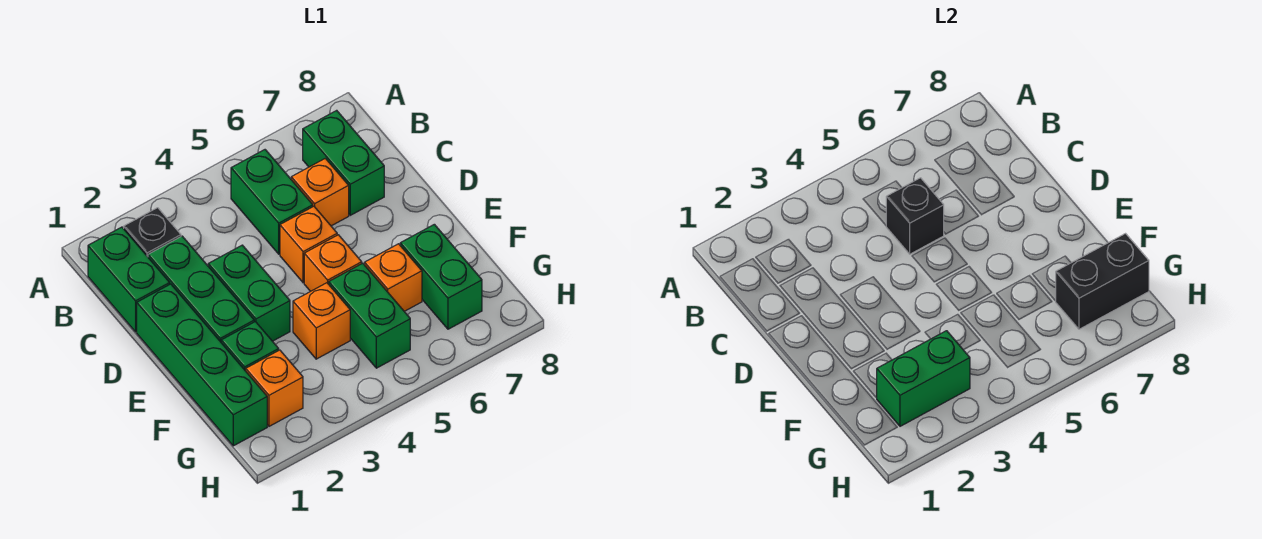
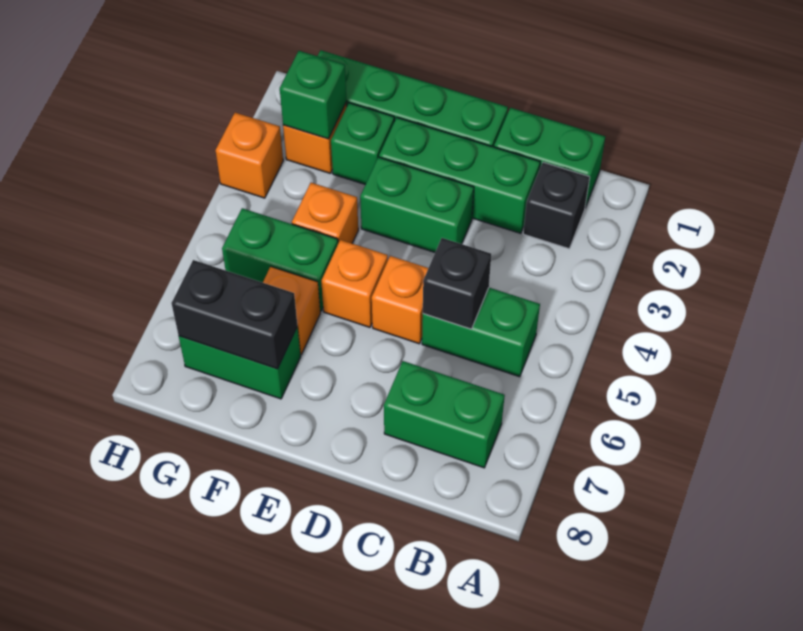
orange 1x1 brick [291,158,349,226] -> orange 1x1 brick moved to [215,113,283,198]
green 1x2 brick [877,331,970,426] -> green 1x1 brick [280,51,347,139]
black 1x2 brick [1056,234,1149,329] -> black 1x2 brick turned to [171,260,297,369]

